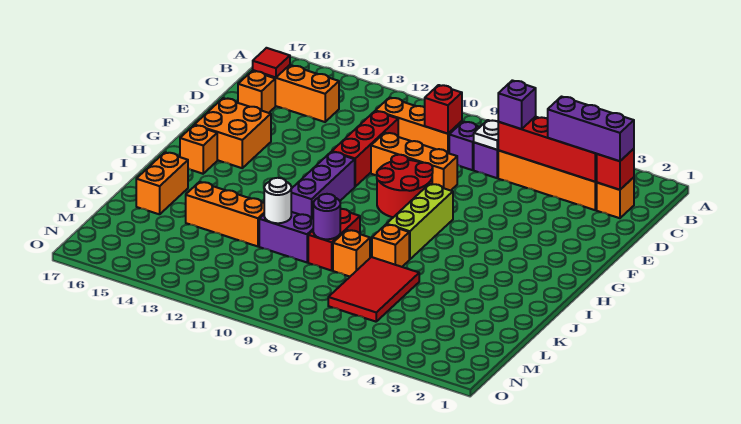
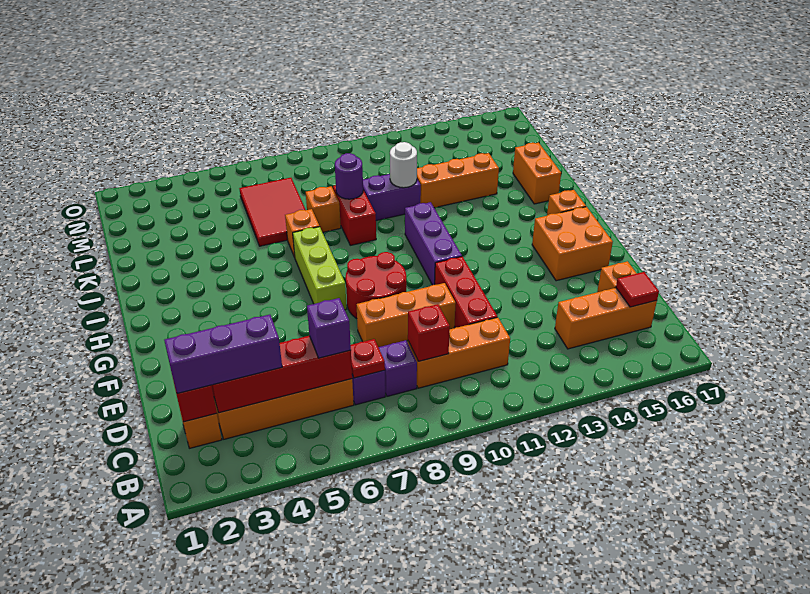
white 1x1 plate [474,120,498,150] -> red 1x1 plate [351,339,385,378]

